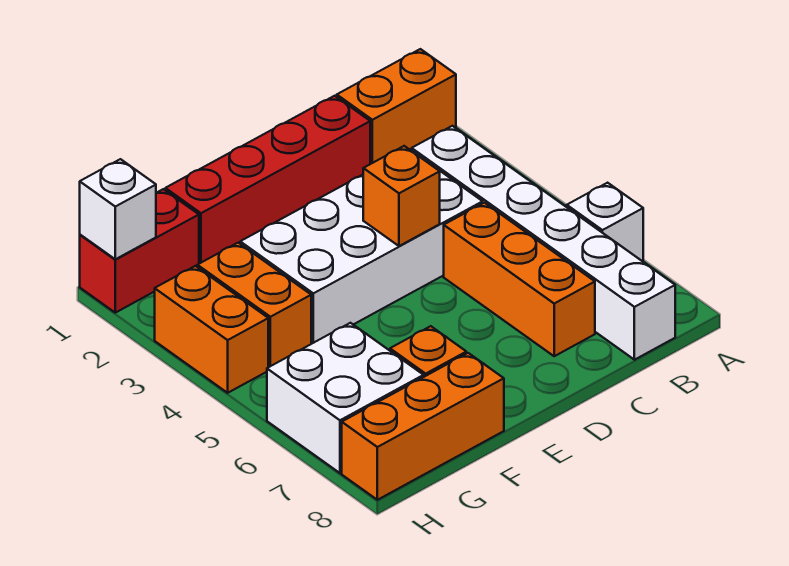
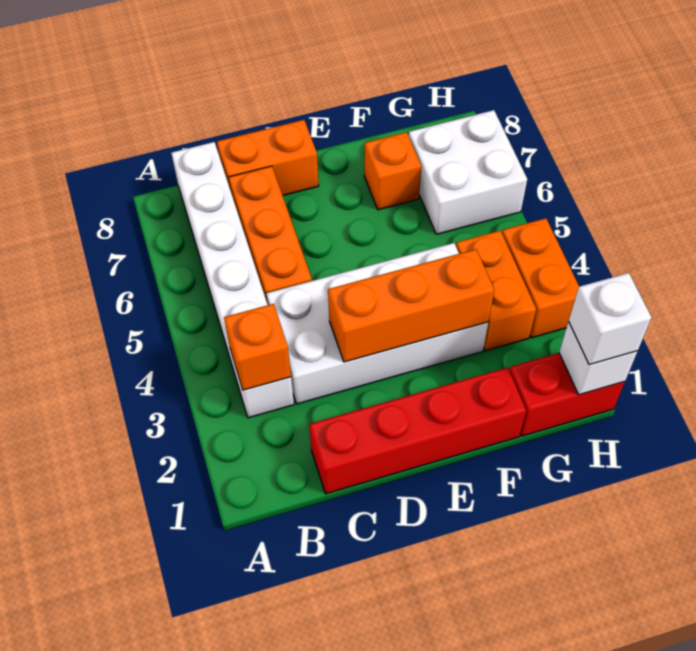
orange 1x2 brick [337,49,456,164] -> orange 1x2 brick moved to [217,120,319,195]
white 1x1 brick [567,183,643,261] -> white 1x1 brick moved to [569,273,651,365]
orange 1x1 brick [363,146,440,246] -> orange 1x1 brick moved to [224,304,291,390]
orange 1x3 brick [342,353,504,500] -> orange 1x3 brick moved to [328,249,494,362]

